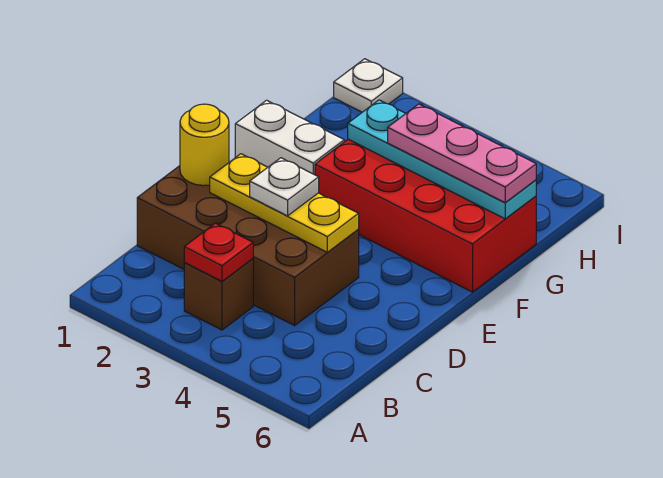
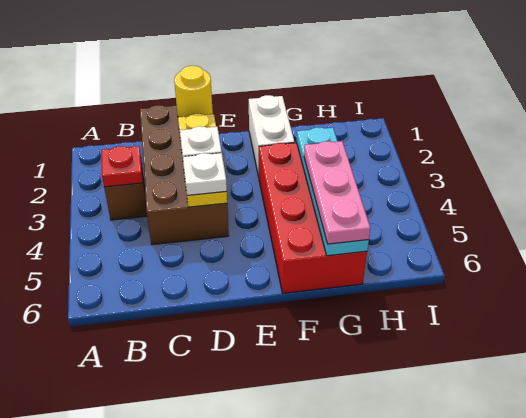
white 1x1 plate [334,59,403,112] -> white 1x1 plate moved to [183,153,227,195]

